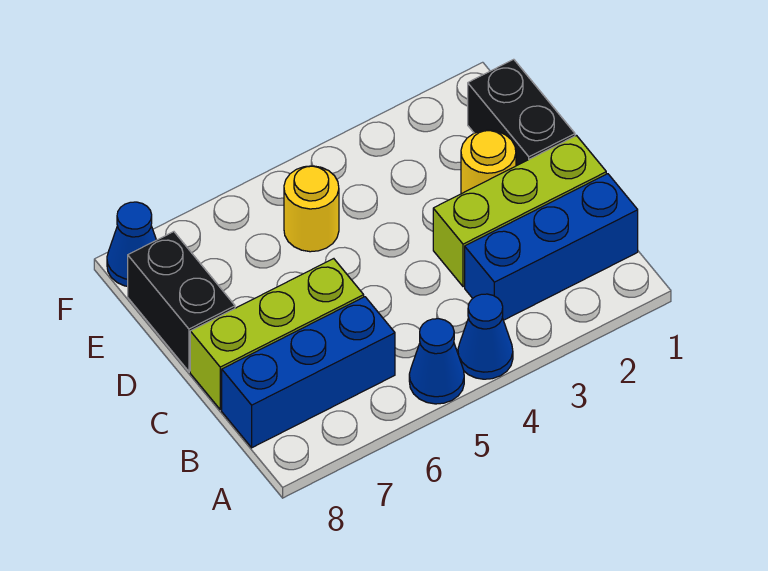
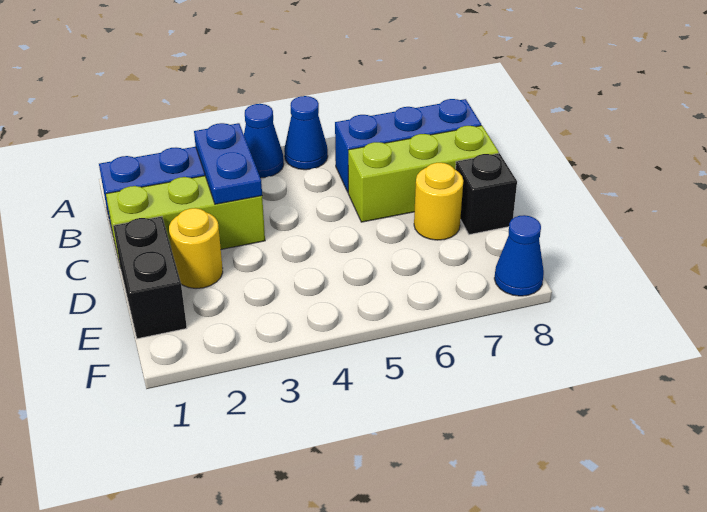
none -> blue 1x2 plate [194,123,262,204]
black 1x2 brick [128,232,235,371] -> black 1x1 brick [456,153,517,235]
yellow 1x1 round brick [284,166,339,252] -> yellow 1x1 round brick moved to [414,163,463,240]

